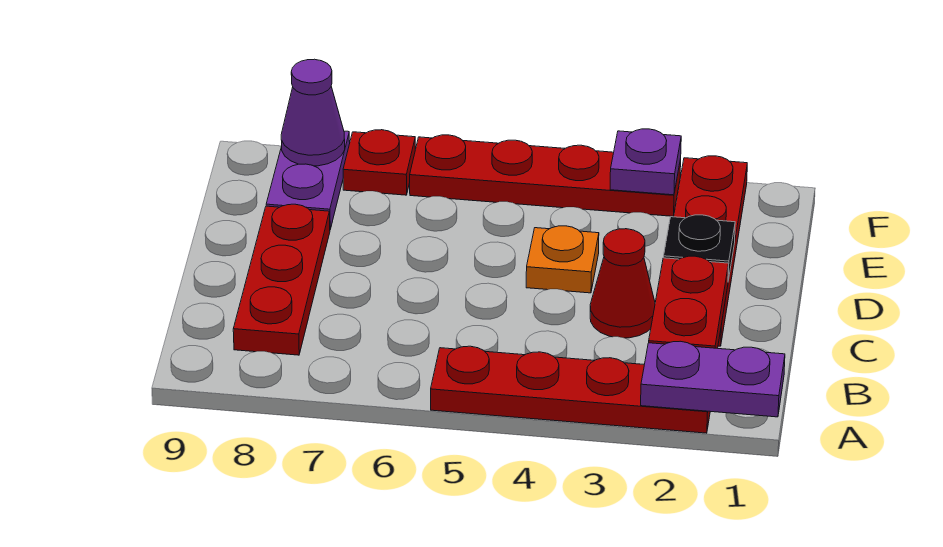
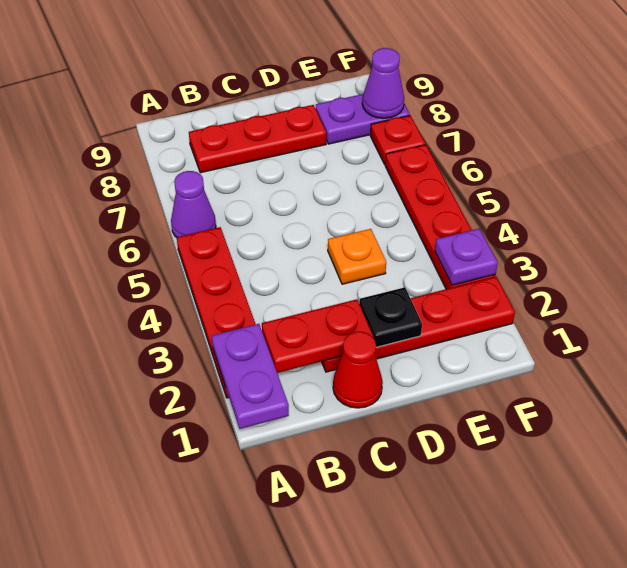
none -> purple 1x1 cone [171,171,216,238]
red 1x1 cone [590,229,655,338] -> red 1x1 cone moved to [333,331,383,408]

